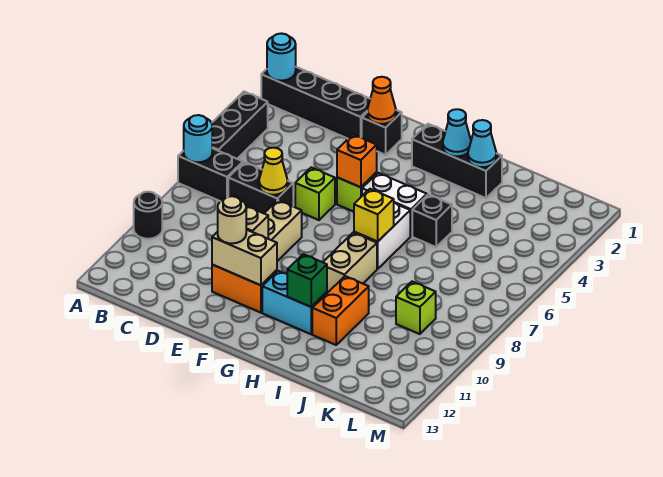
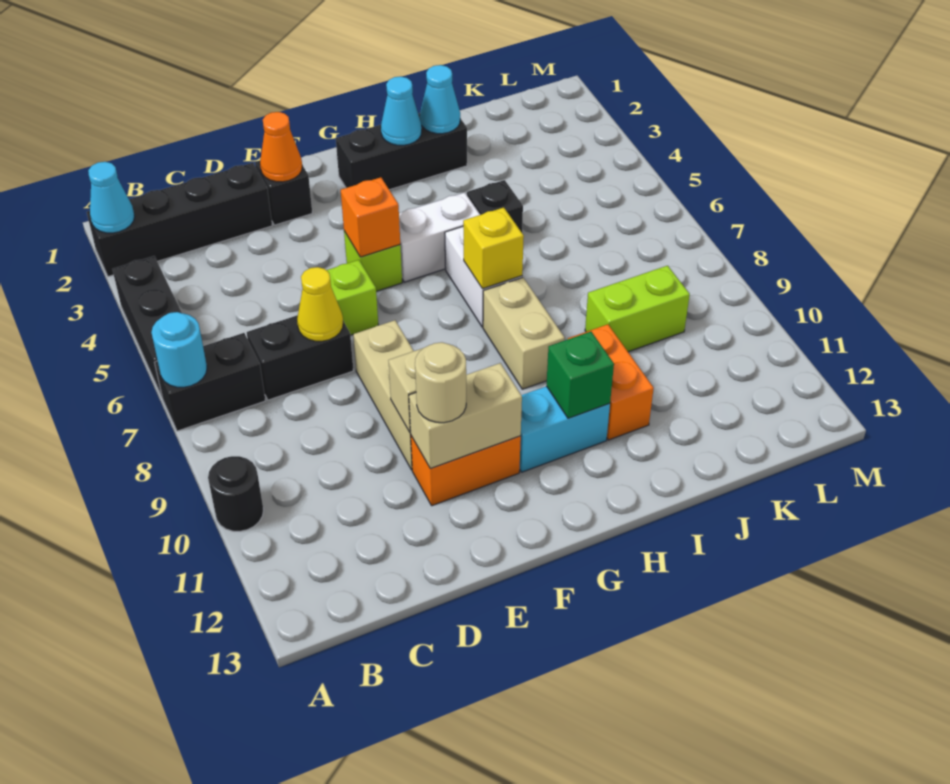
cyan 1x1 round brick [267,33,296,81] -> cyan 1x1 cone [88,162,135,233]
lime 1x1 brick [396,282,436,334] -> lime 1x2 brick [585,266,690,352]

